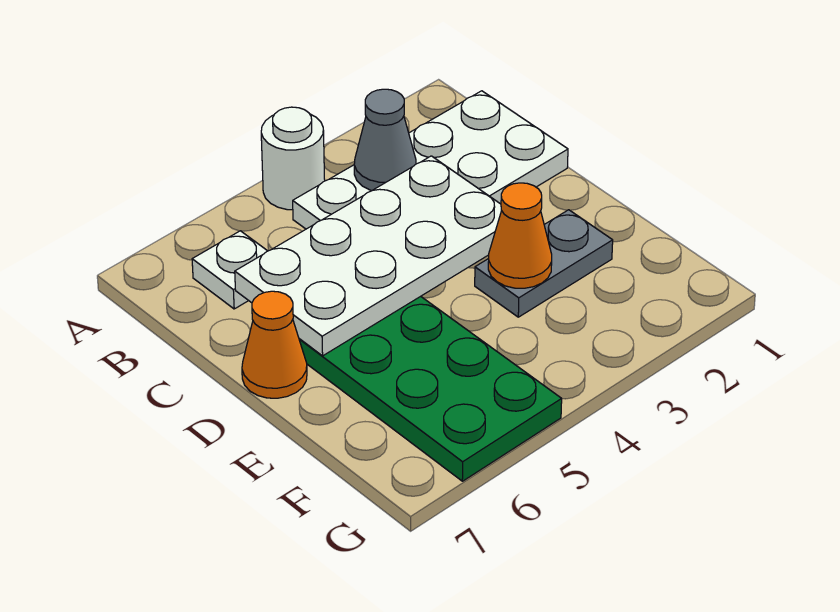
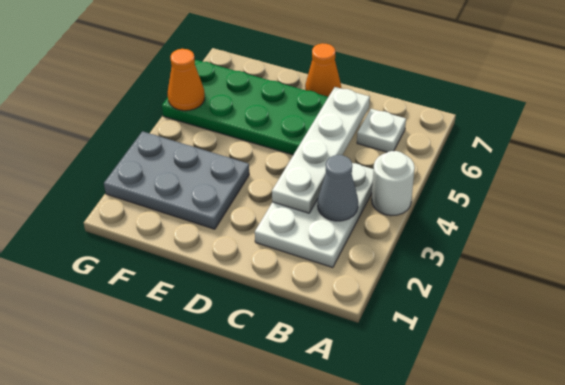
white 2x4 plate [293,91,568,229] -> white 2x3 plate [255,163,373,268]
white 2x4 plate [235,156,502,356] -> white 1x4 plate [272,87,370,213]
grey 1x2 plate [475,210,613,317] -> grey 2x3 plate [104,131,249,229]
orange 1x1 cone [488,183,552,288] -> orange 1x1 cone moved to [168,49,205,111]

